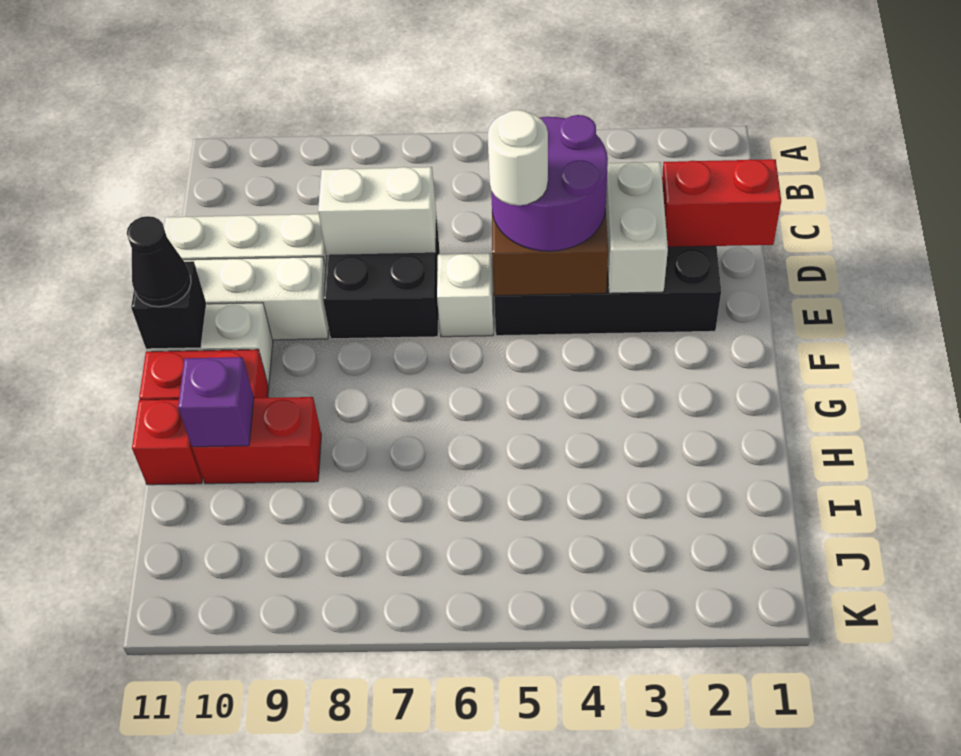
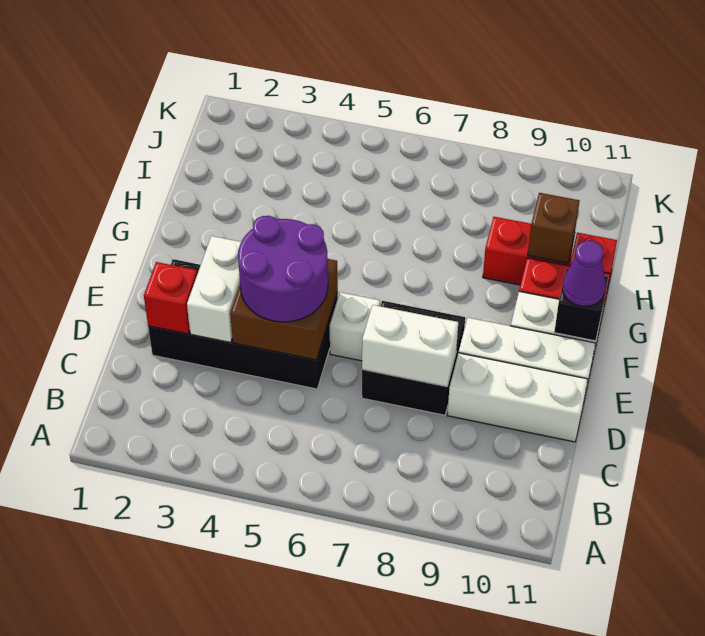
red 1x2 brick [662,159,781,247] -> red 1x1 brick [144,262,197,334]
white 1x1 round brick [488,110,548,205] -> none
black 1x1 cone [127,216,191,307] -> purple 1x1 cone [562,241,606,307]
purple 1x1 brick [178,357,254,447] -> brown 1x1 brick [528,193,579,263]

